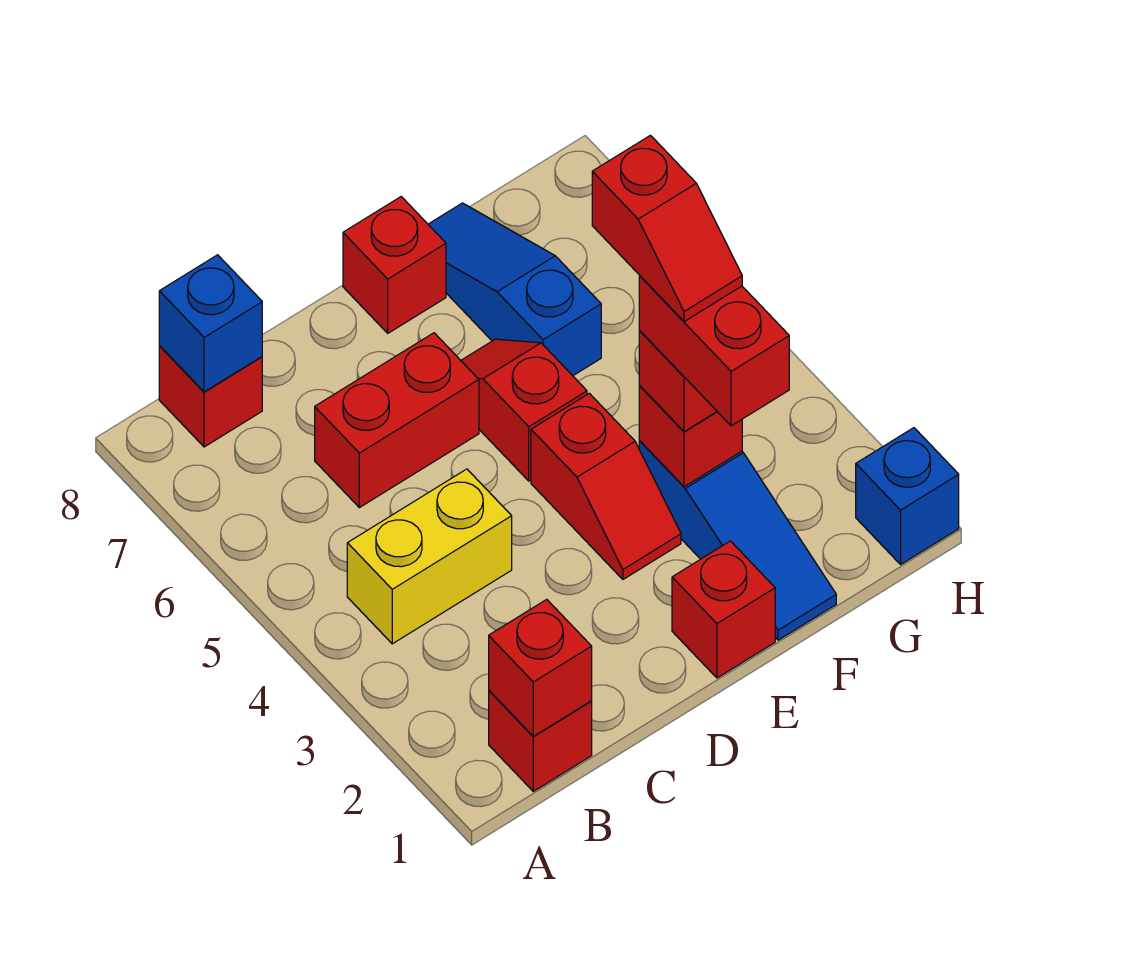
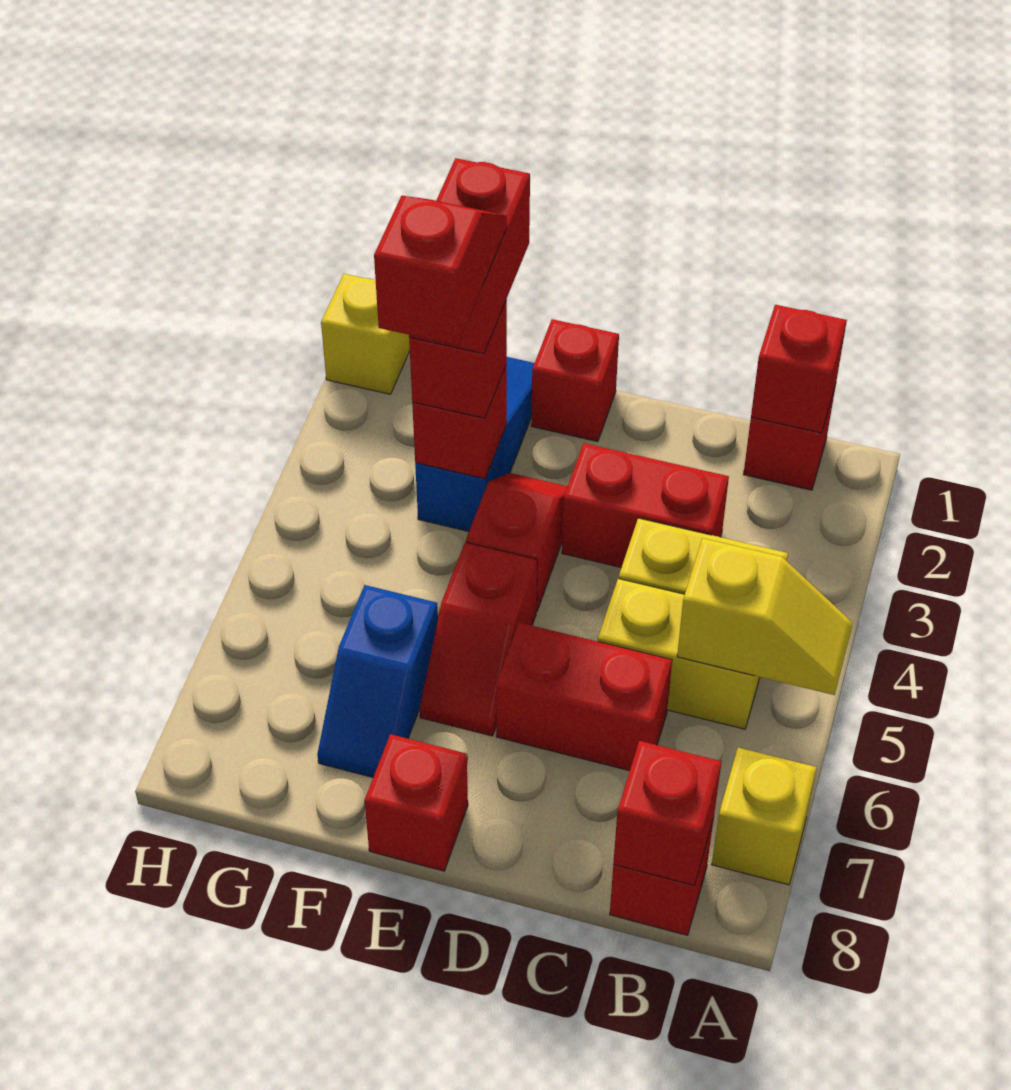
none -> yellow 1x2 slope [677,538,853,695]
none -> yellow 1x1 brick [712,748,816,885]
none -> yellow 1x2 brick [598,579,760,729]
blue 1x1 brick [159,255,262,392] -> red 1x1 brick [613,741,722,885]
none -> red 1x2 brick [562,443,729,568]
blue 1x3 slope [428,203,601,376] -> blue 1x2 slope [317,585,438,777]
blue 1x1 brick [856,428,959,564] -> yellow 1x1 brick [321,274,410,394]

